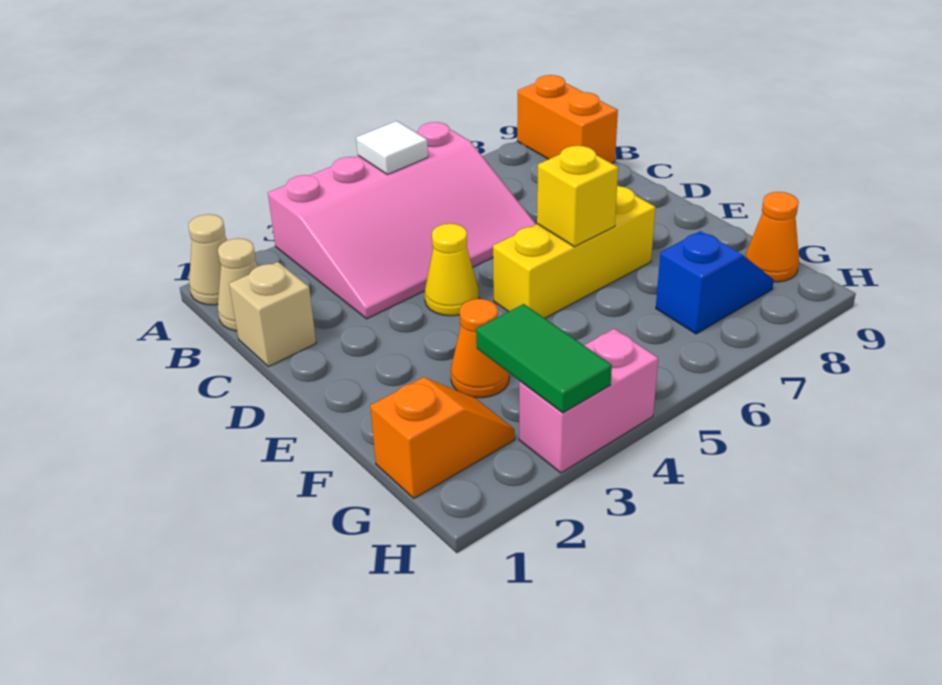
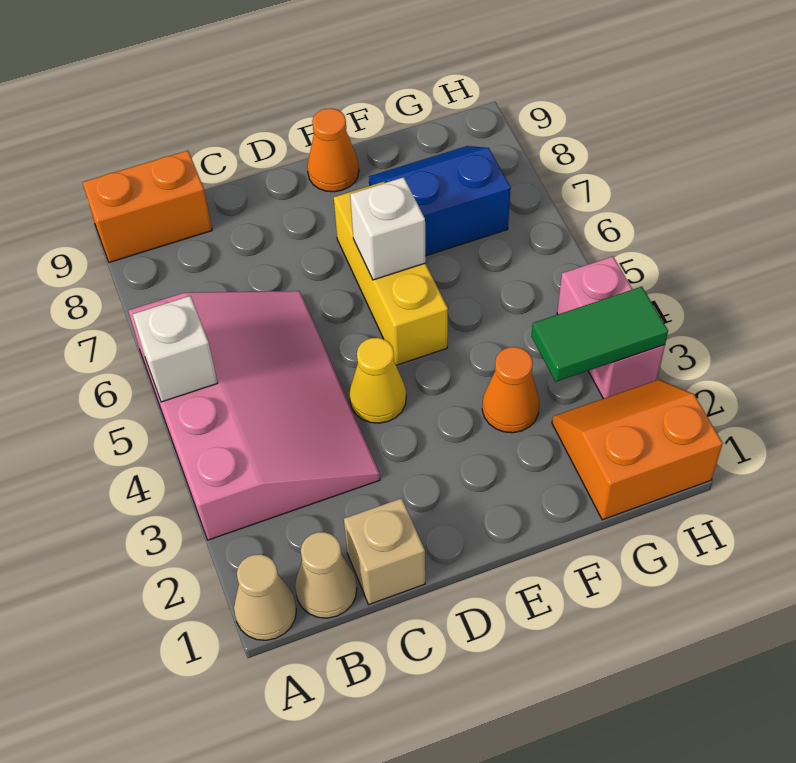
white 1x1 tile [356,121,428,175] -> white 1x1 brick [133,296,218,402]
yellow 1x1 brick [537,146,618,247] -> white 1x1 brick [350,177,426,280]
orange 1x2 slope [370,377,515,498] -> orange 2x2 slope [552,380,723,520]
blue 1x2 slope [656,231,774,334] -> blue 2x2 slope [369,146,511,256]
orange 1x1 cone [745,192,799,282] -> orange 1x1 cone moved to [307,108,359,192]

